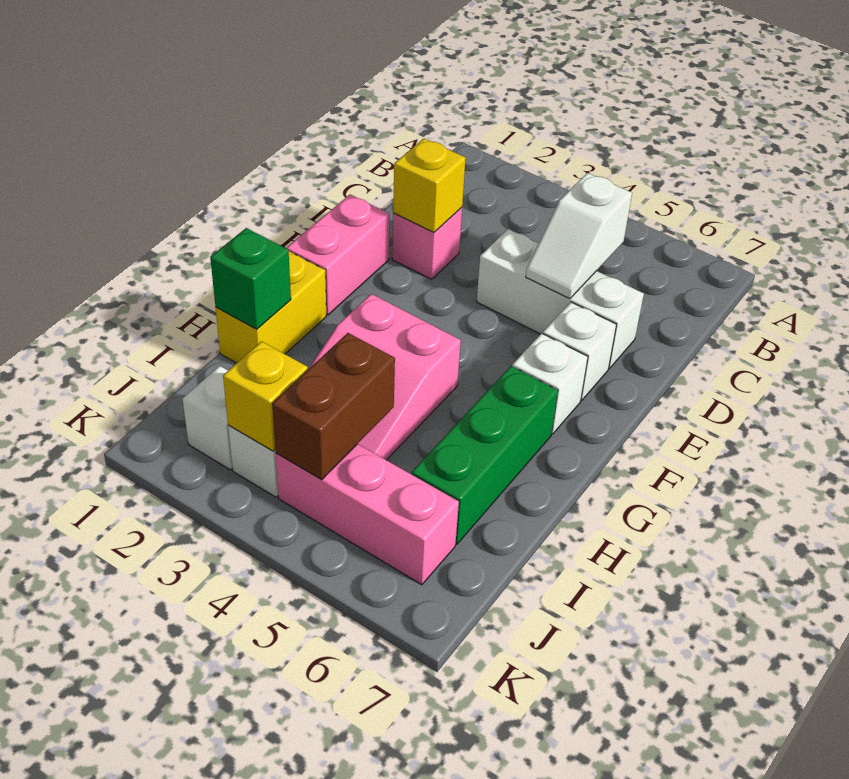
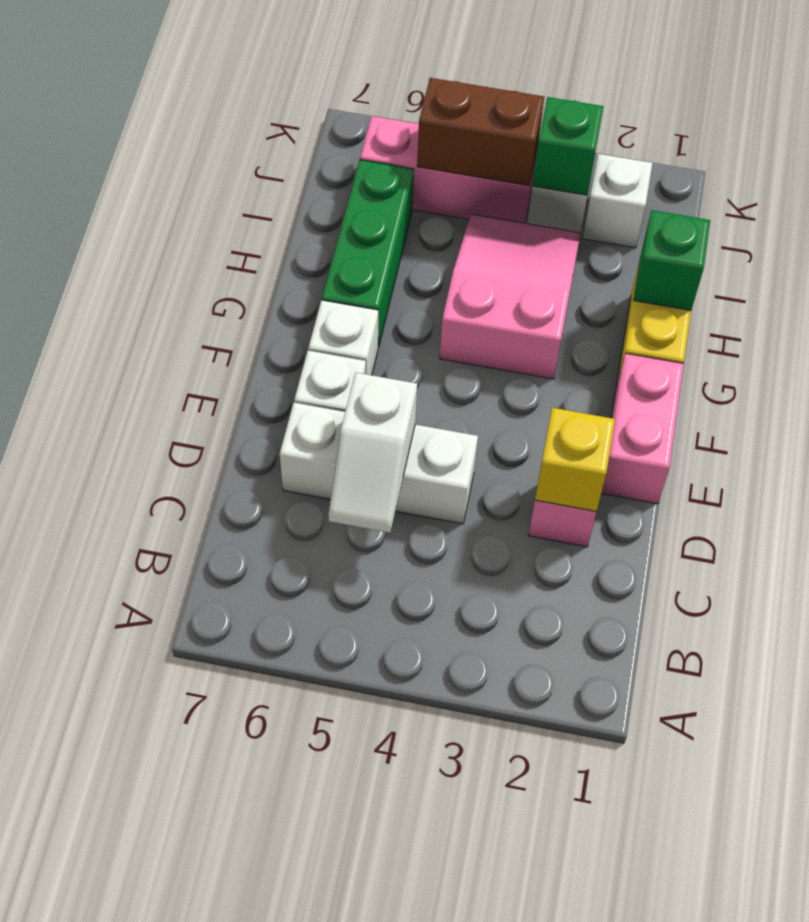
white 1x2 slope [526,173,632,299] -> white 1x2 slope turned to [328,373,417,533]
brown 1x2 brick [272,333,395,480] -> brown 1x2 brick turned to [417,78,544,185]
yellow 1x1 brick [223,341,308,451] -> green 1x1 brick [532,97,604,195]

